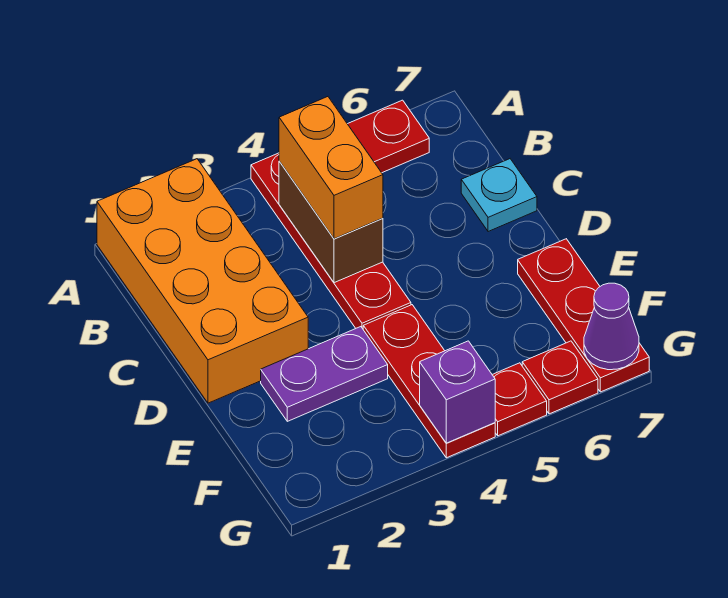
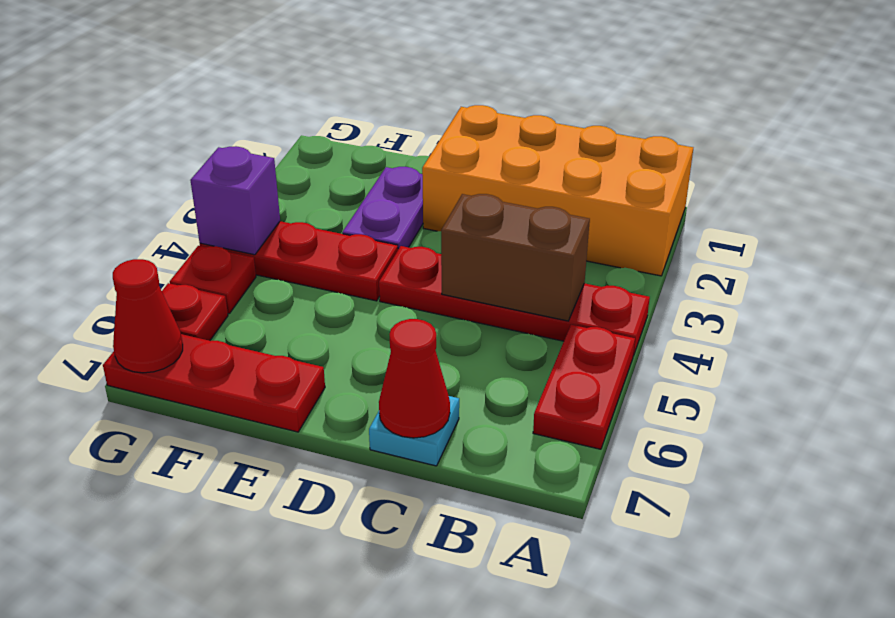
orange 1x2 brick [279,97,383,239] -> none
none -> red 1x1 cone [379,319,450,438]
purple 1x1 cone [584,283,639,370] -> red 1x1 cone [113,259,183,373]

